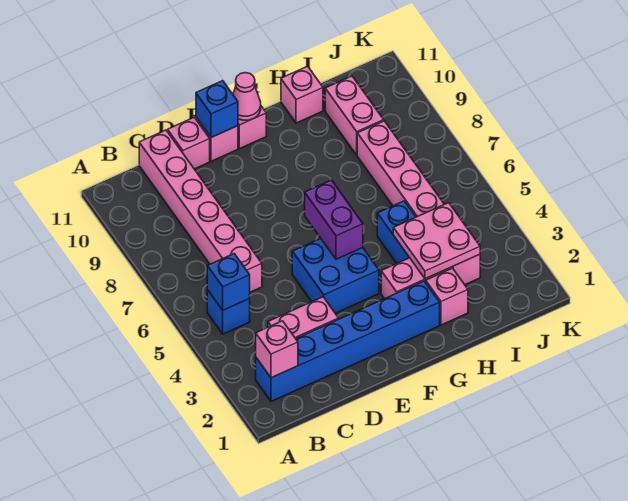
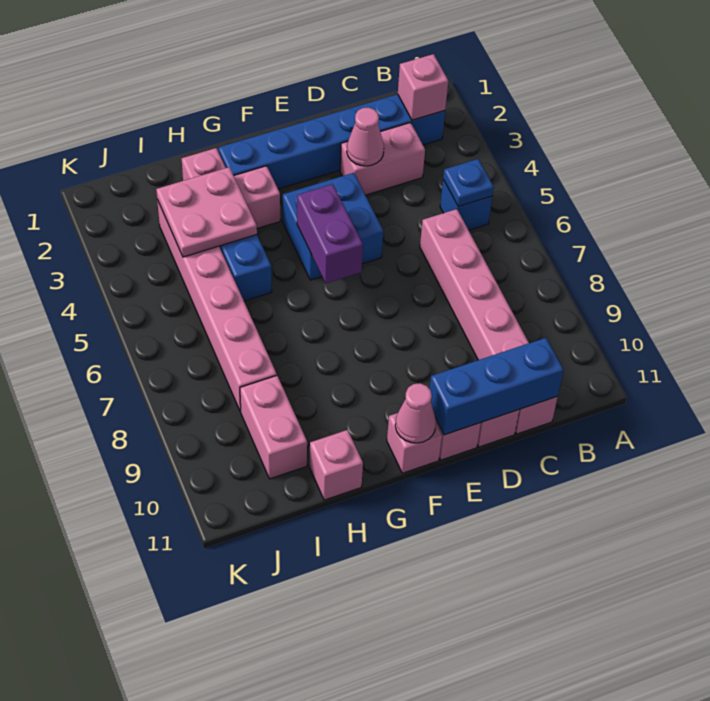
blue 1x1 brick [207,254,250,310] -> blue 1x1 plate [443,159,494,207]
none -> pink 1x1 cone [347,107,384,166]
blue 1x1 brick [196,81,238,138] -> blue 1x3 brick [430,338,563,435]

